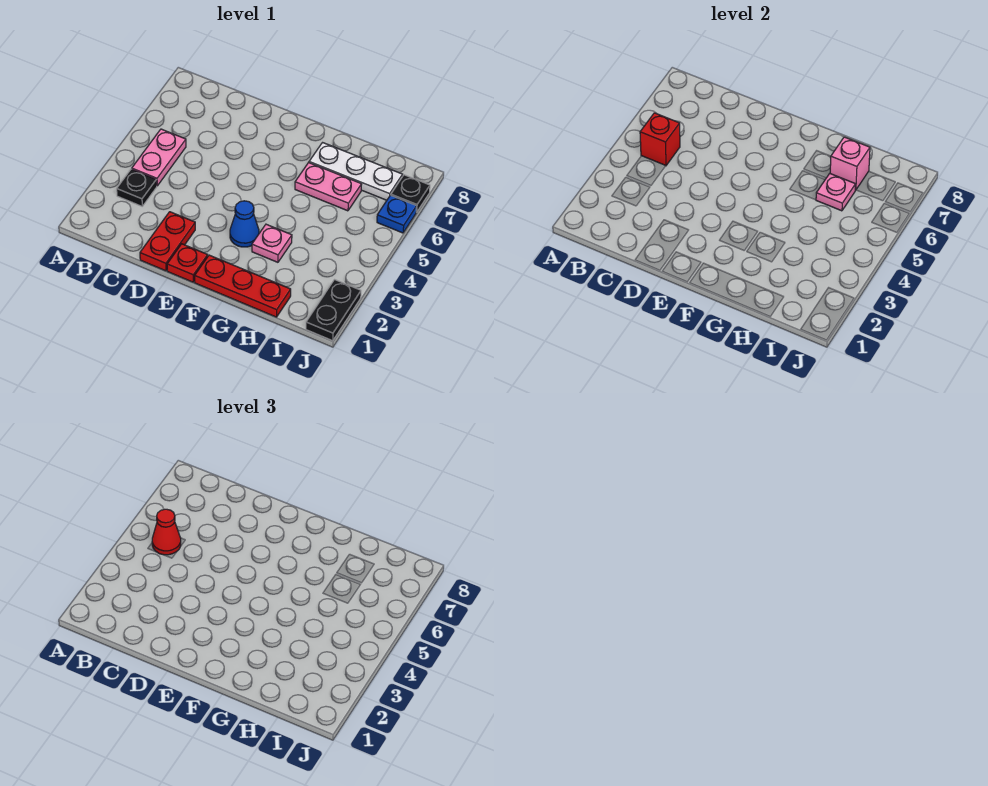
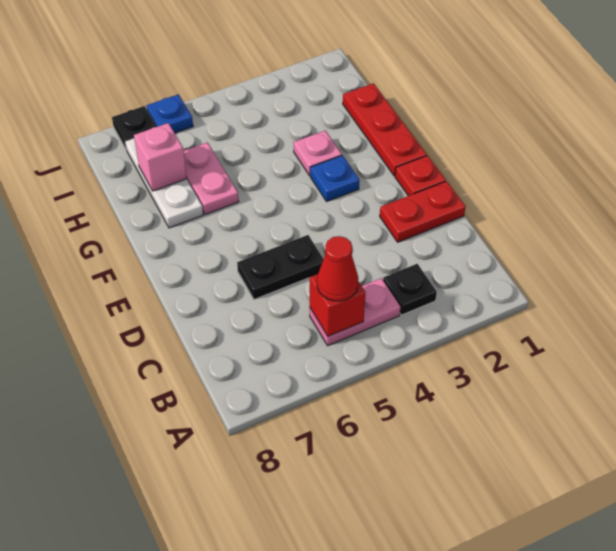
blue 1x1 cone [230,201,259,247] -> blue 1x1 plate [310,155,359,201]
pink 1x1 plate [816,174,856,211] -> none
black 1x2 plate [306,280,361,341] -> black 1x2 plate moved to [237,235,323,299]

